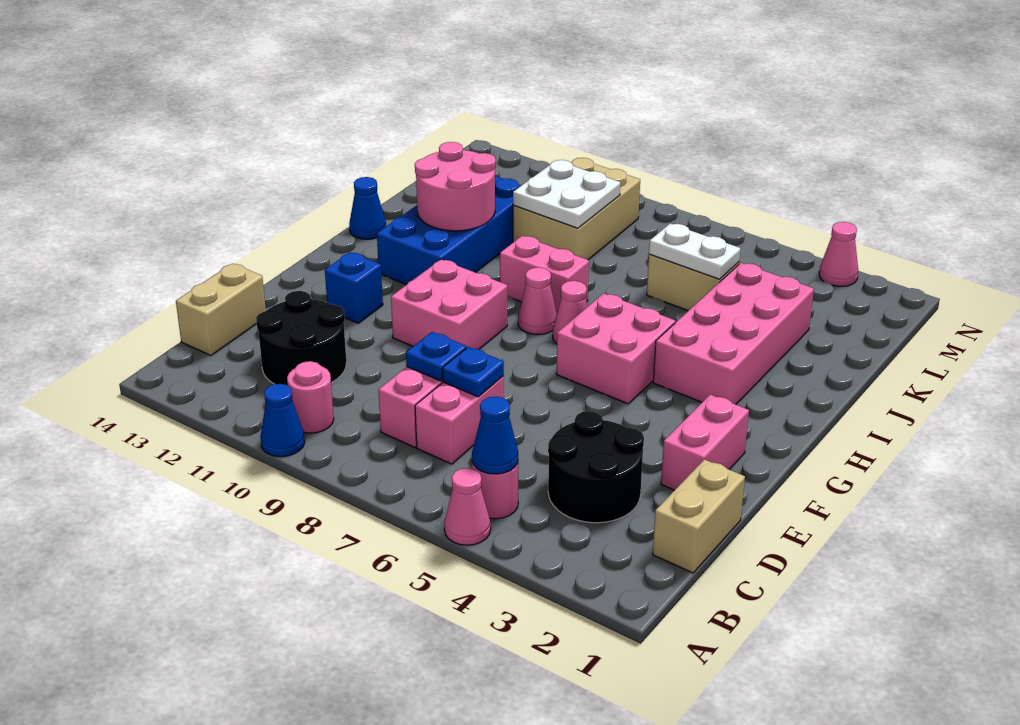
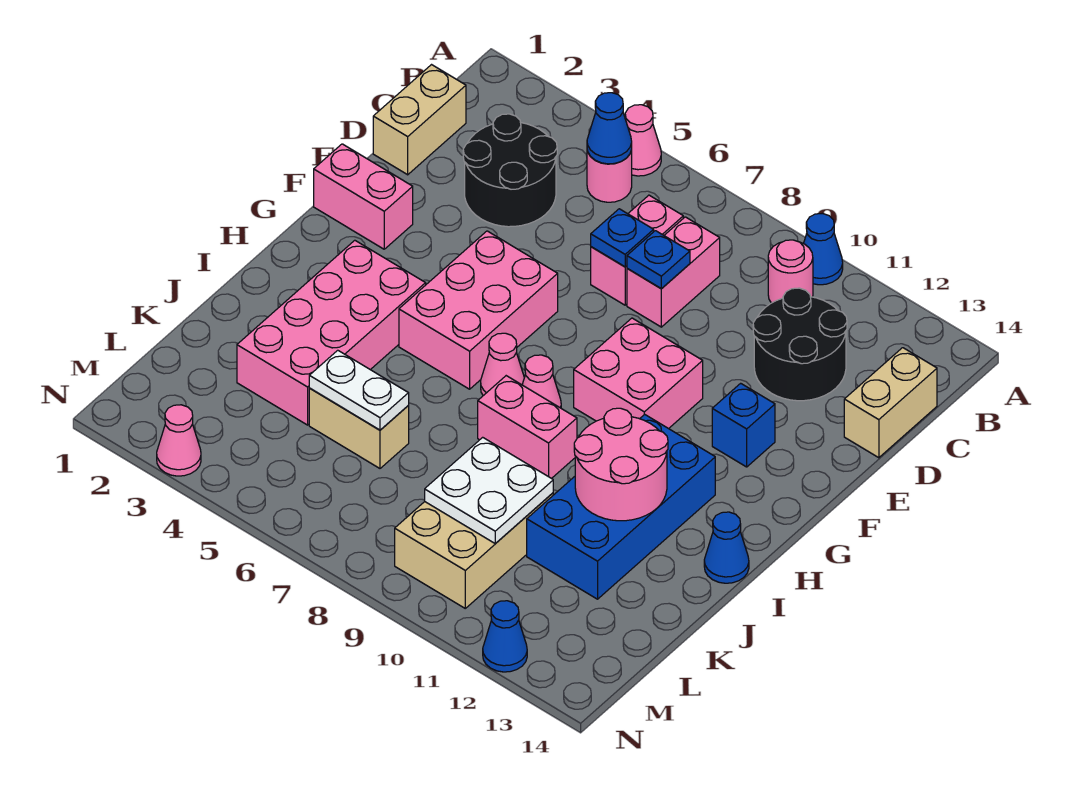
pink 1x2 brick [661,395,749,490] -> pink 1x2 brick turned to [314,144,413,249]
pink 2x2 brick [556,293,675,404] -> pink 2x3 brick [399,231,558,389]
none -> blue 1x1 cone [483,601,527,672]

